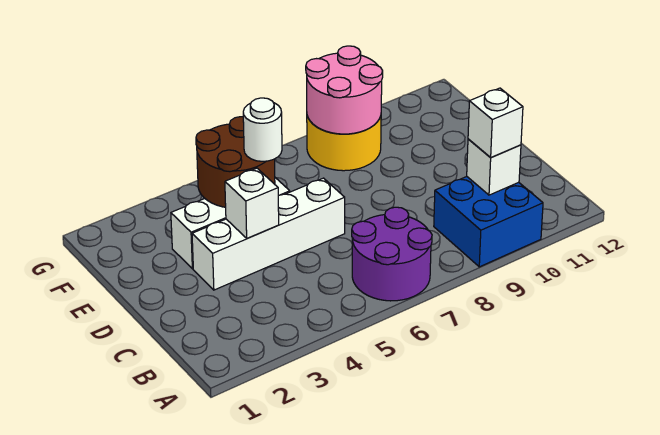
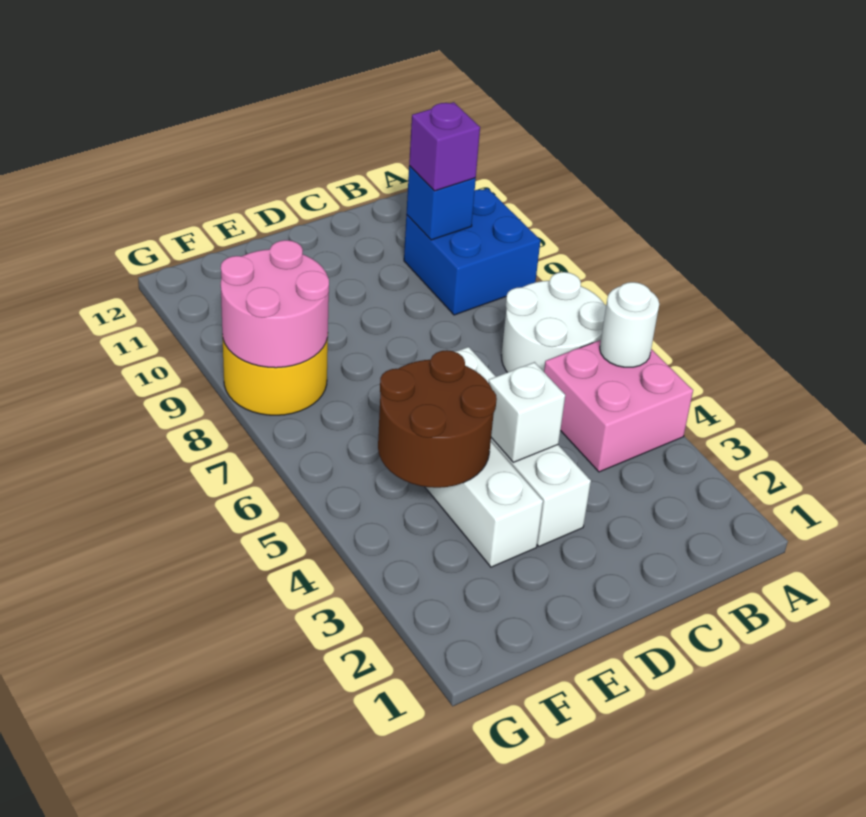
none -> pink 2x2 brick [544,340,693,472]
purple 2x2 round brick [352,207,432,301] -> white 2x2 round brick [501,272,606,372]
white 1x1 brick [467,139,521,195] -> blue 1x1 brick [406,166,476,240]
white 1x1 brick [468,88,523,158] -> purple 1x1 brick [409,102,480,191]
white 1x1 round brick [243,98,282,161] -> white 1x1 round brick moved to [600,282,659,367]

